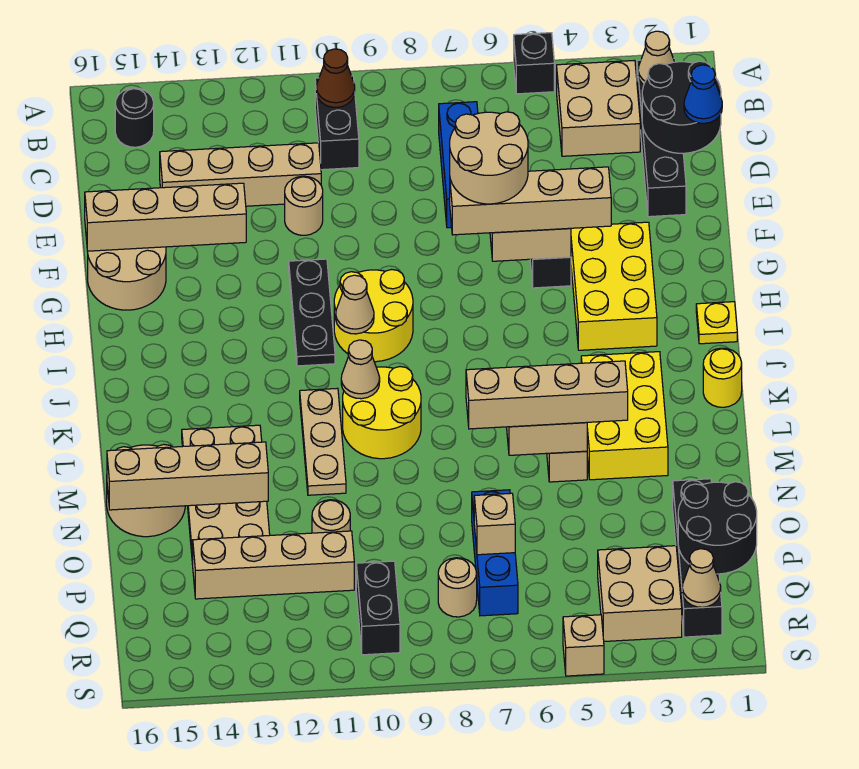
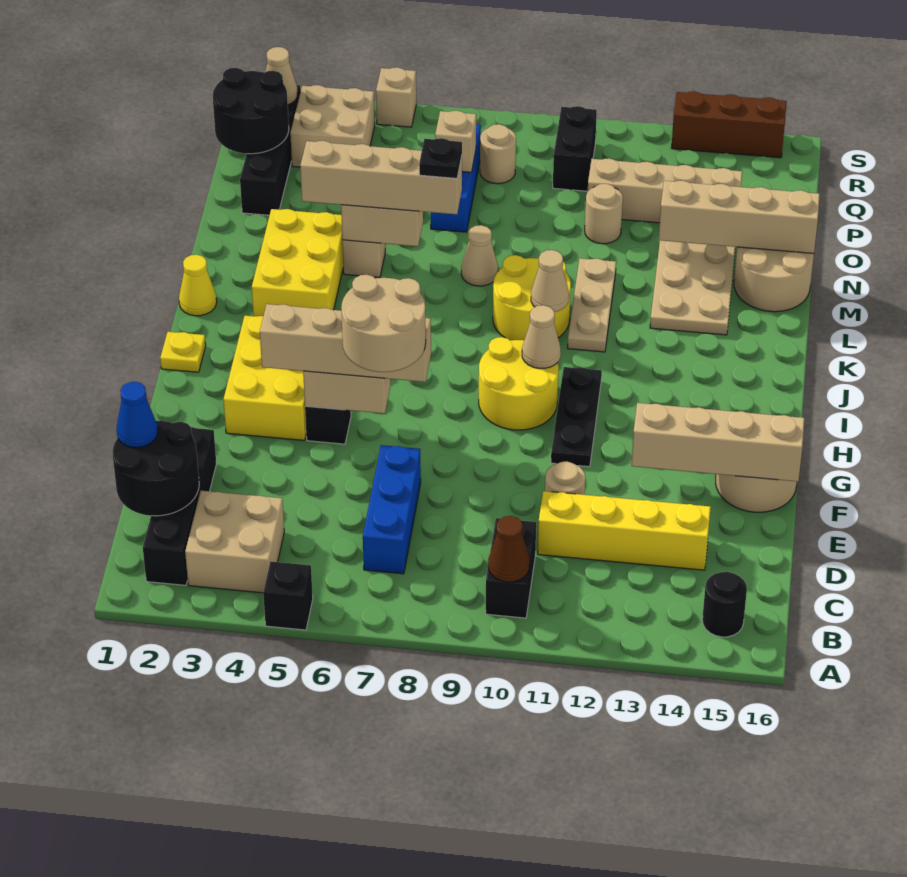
tan 1x1 cone [638,31,674,85] -> tan 1x1 cone moved to [461,225,498,286]
tan 1x4 brick [160,143,321,206] -> yellow 1x4 brick [538,491,711,570]
yellow 1x1 round brick [703,348,742,407] -> yellow 1x1 cone [179,255,217,316]
none -> black 1x1 plate [419,138,462,178]
none -> brown 1x3 brick [672,91,787,158]

